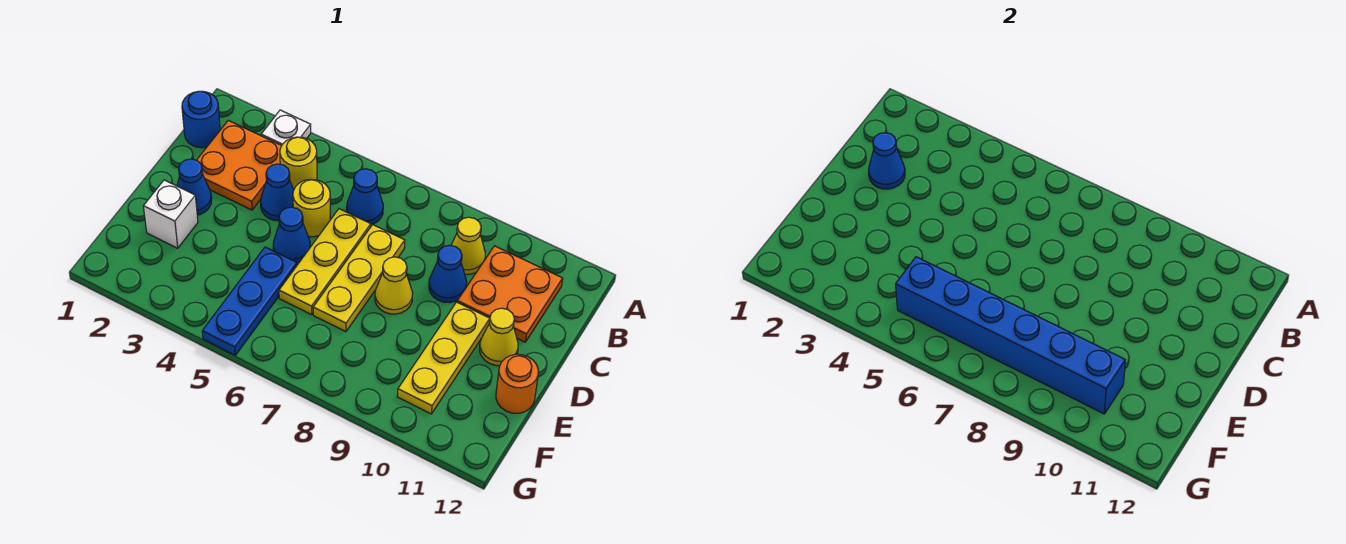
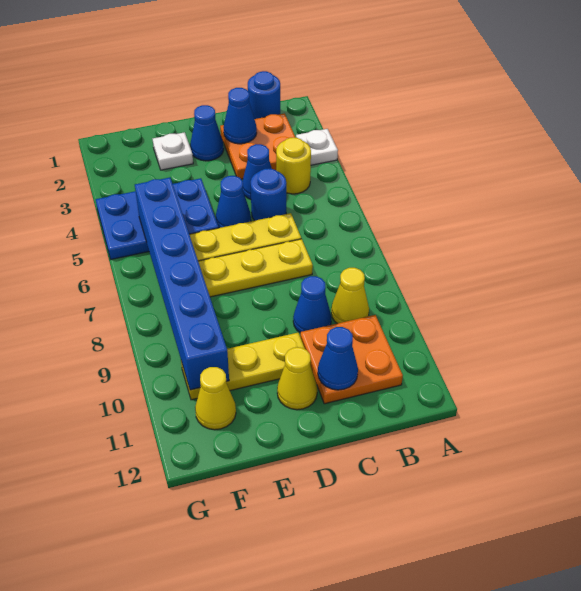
blue 1x1 cone [347,169,383,225] -> blue 1x1 cone moved to [318,327,358,390]
yellow 1x1 round brick [293,179,330,237] -> blue 1x1 round brick [251,169,286,221]
yellow 1x1 cone [375,257,413,314] -> yellow 1x1 cone moved to [195,367,236,430]
white 1x1 brick [143,180,198,248] -> white 1x1 plate [153,132,193,170]
blue 1x3 plate [202,247,297,355] -> blue 2x3 plate [96,178,219,259]
orange 1x1 round brick [496,354,538,413] -> none

